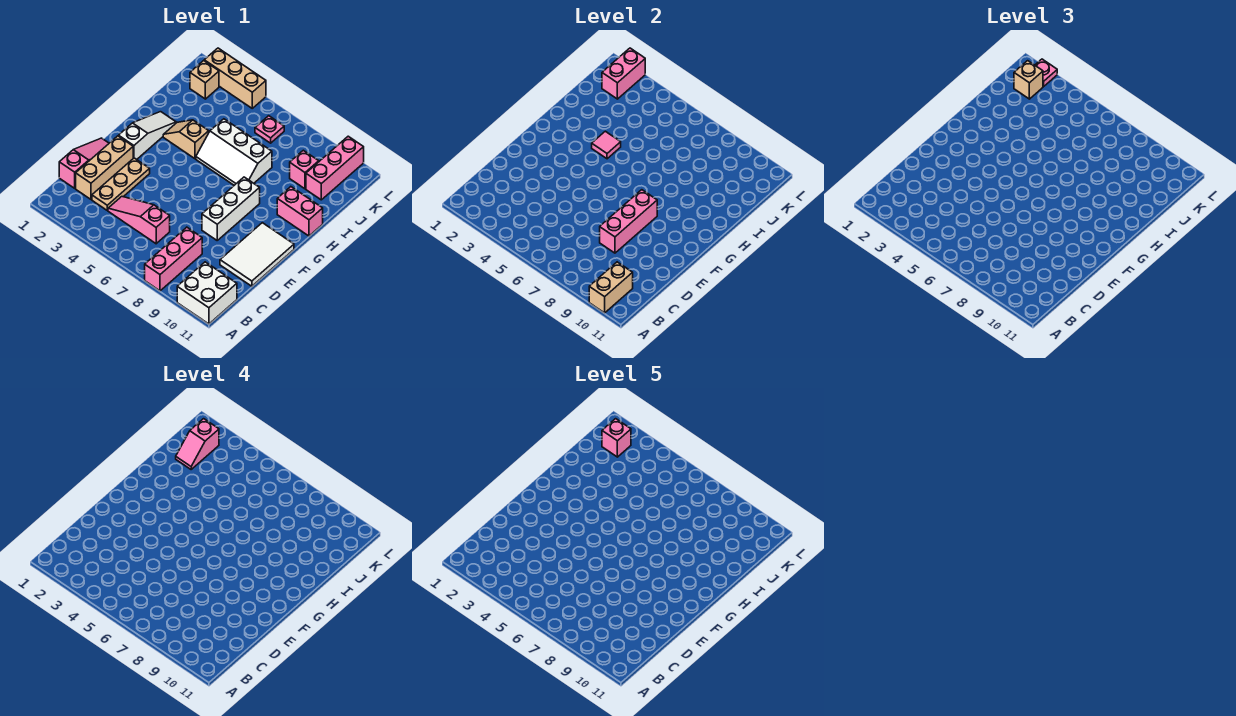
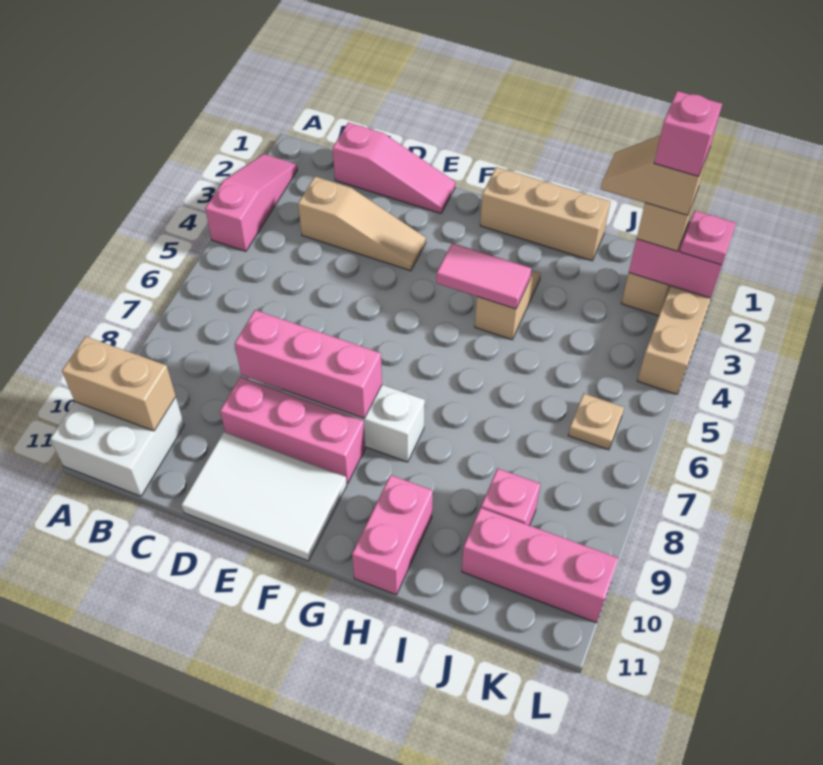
pink 1x3 brick [145,227,202,291] -> pink 1x3 brick moved to [220,377,365,484]
tan 1x3 brick [76,136,133,199] -> tan 1x3 brick moved to [480,167,610,261]
tan 1x3 plate [92,158,150,210] -> tan 1x3 slope [298,177,426,271]
pink 1x3 slope [108,197,170,244] -> pink 1x3 slope moved to [205,154,297,251]
white 1x3 slope [118,112,176,159] -> none
pink 1x1 tile [592,131,621,159] -> pink 1x2 tile [436,243,531,309]
white 2x3 slope [196,119,272,185] -> none
pink 1x2 slope [176,419,219,469] -> tan 1x2 slope [601,135,709,215]
pink 1x1 plate [255,116,284,143] -> tan 1x1 plate [568,394,624,450]

